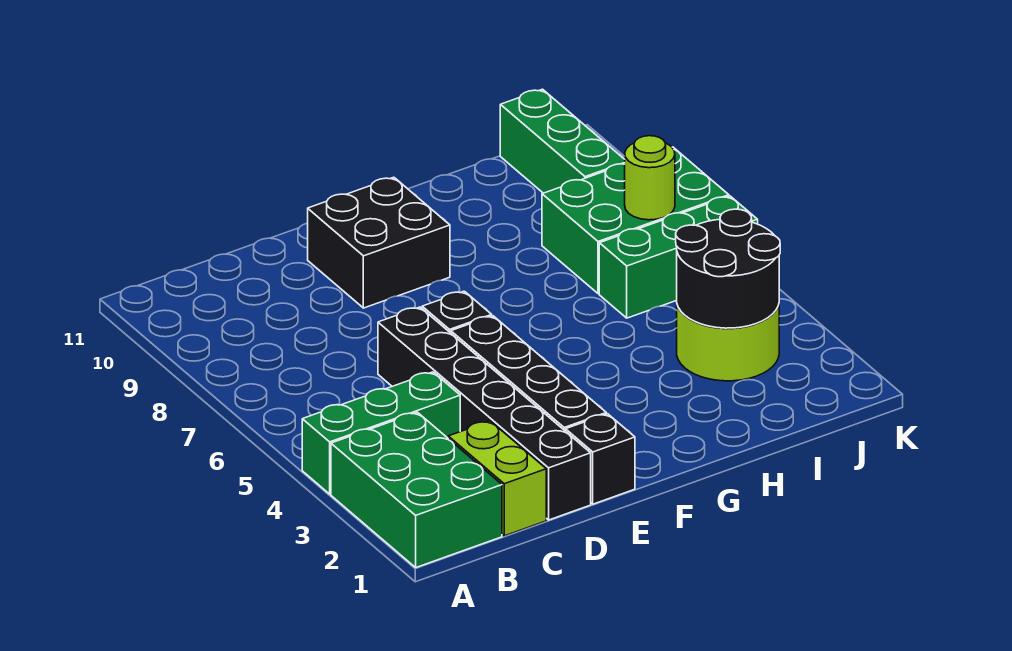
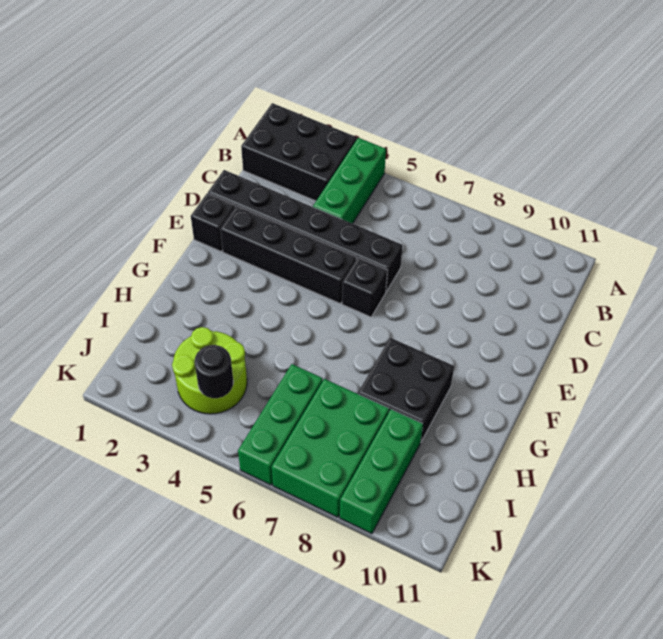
green 2x3 brick [331,412,502,567] -> black 2x3 brick [241,103,357,201]
lime 1x2 brick [448,421,546,536] -> none
black 2x2 brick [308,177,450,308] -> black 2x2 brick moved to [358,338,454,443]
black 2x2 round brick [676,209,780,328] -> black 1x1 round brick [195,345,233,398]
lime 1x1 round brick [625,136,675,220] -> none
green 1x3 brick [500,89,625,193] -> green 1x3 brick turned to [340,409,423,534]

